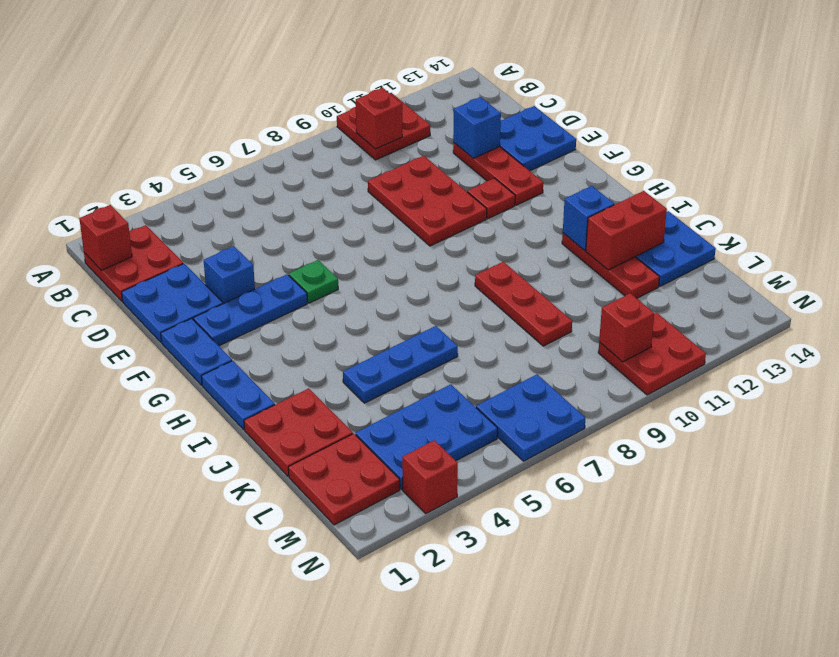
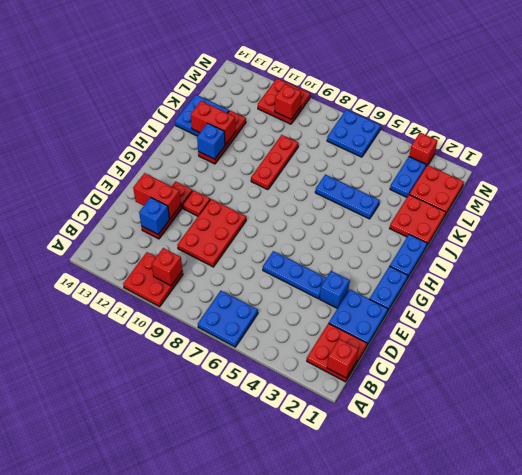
blue 2x2 plate [500,106,576,171] -> blue 2x2 plate moved to [198,291,258,347]
none -> red 1x2 brick [133,173,181,219]
blue 1x3 plate [193,274,308,346] -> blue 1x3 plate moved to [263,251,326,299]
green 1x1 plate [289,260,338,303] -> none
blue 2x3 plate [356,384,498,489] -> blue 1x2 plate [390,157,426,197]

